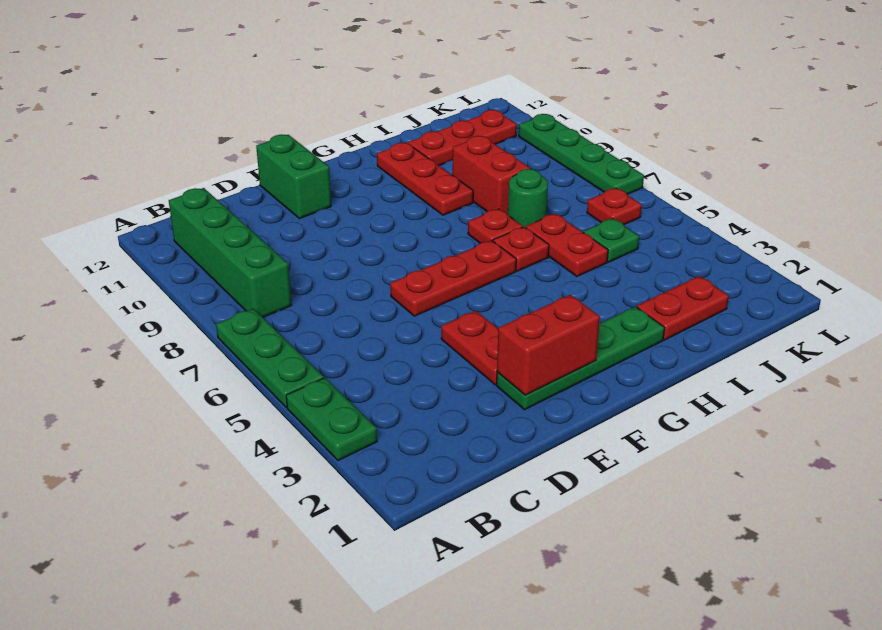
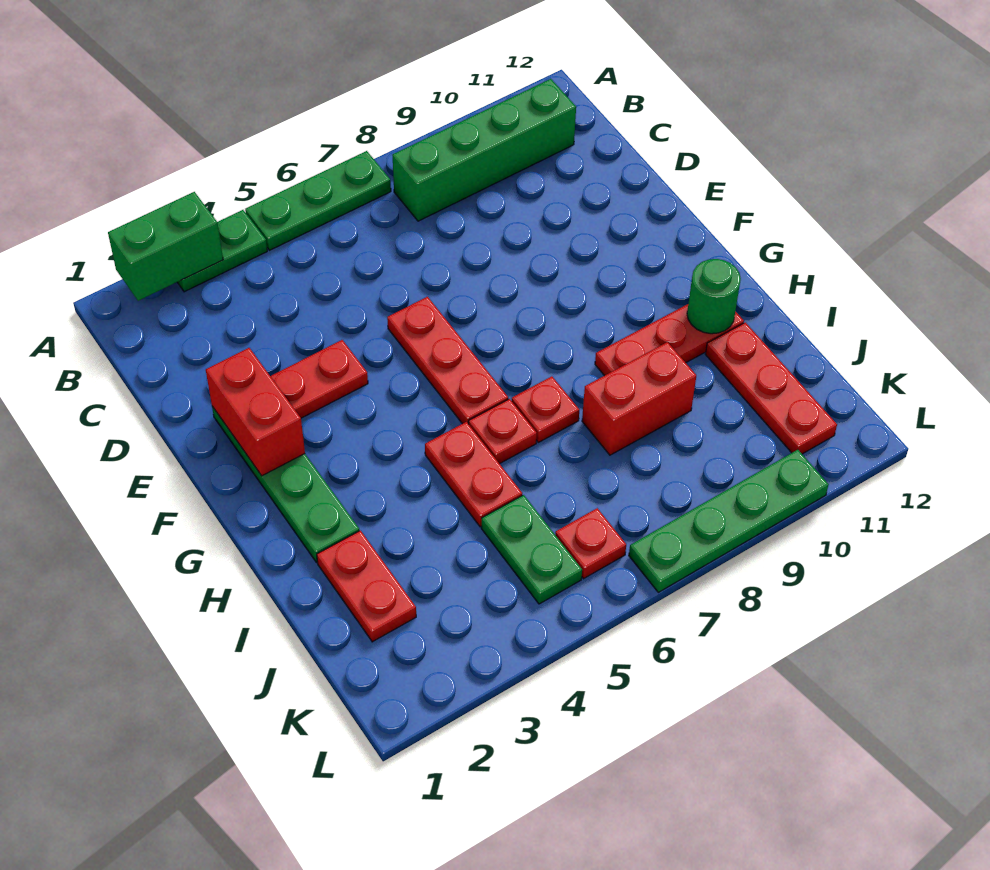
green 1x2 brick [256,134,331,219] -> green 1x2 brick moved to [108,192,223,301]
red 1x2 plate [526,214,608,276] -> red 1x2 plate turned to [425,422,522,527]
green 1x1 round brick [508,169,548,228] -> green 1x1 round brick moved to [687,259,741,334]
green 1x1 plate [583,219,639,262] -> green 1x2 plate [481,495,582,604]

